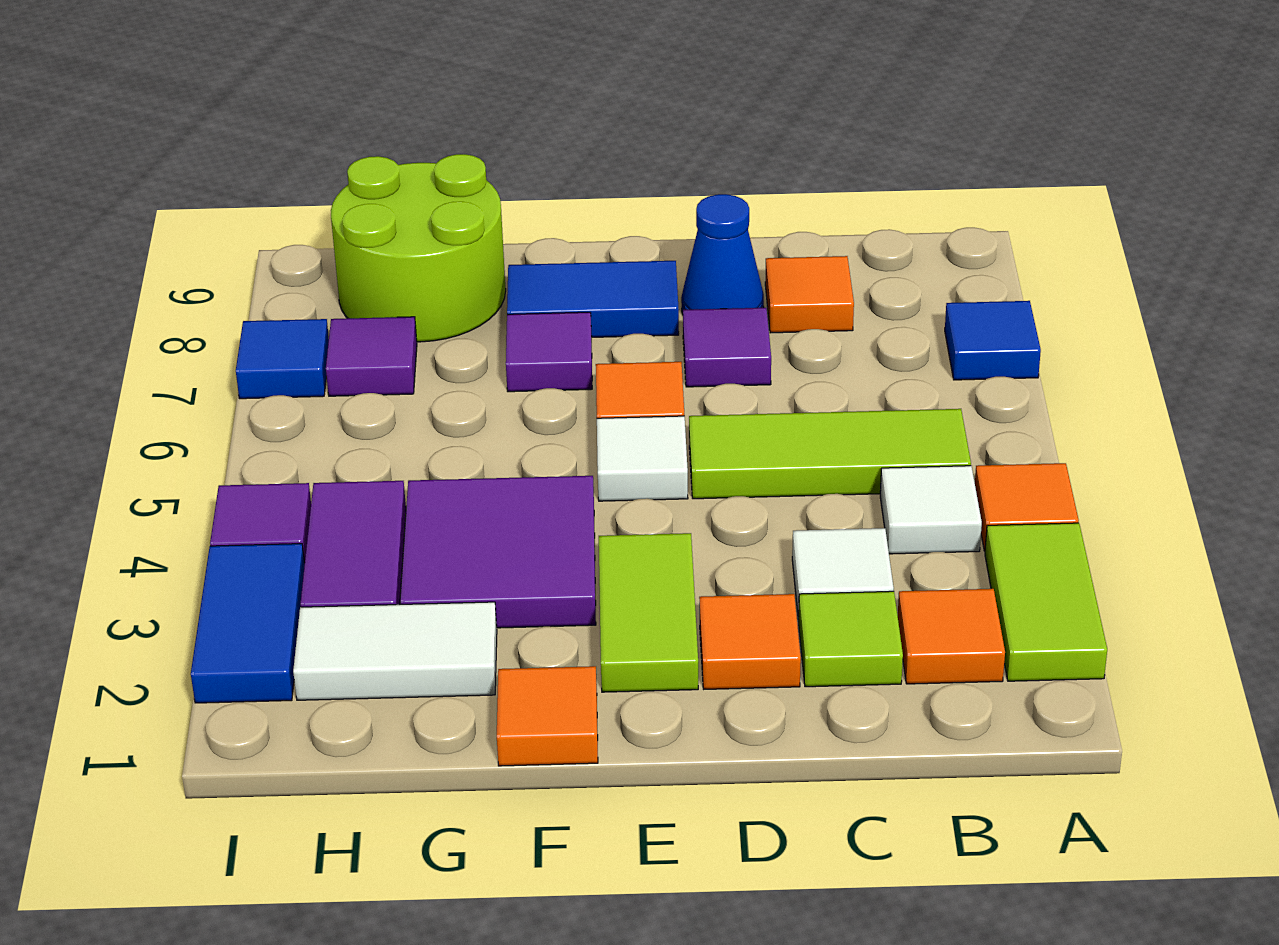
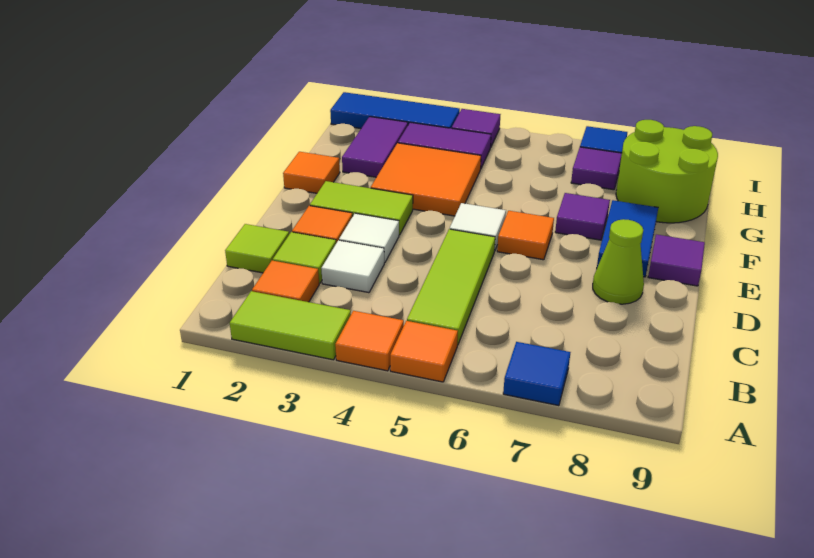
white 1x1 tile [880,466,982,554] -> white 1x1 tile moved to [339,213,399,263]
none -> lime 1x1 tile [225,224,289,273]
orange 1x1 tile [765,256,854,333] -> orange 1x1 tile moved to [390,321,458,382]
purple 1x1 tile [683,308,771,387] -> purple 1x1 tile moved to [648,234,705,286]
blue 1x1 cone [681,194,764,314] -> lime 1x1 cone [593,219,644,304]
purple 2x2 tile [400,476,596,628] -> orange 2x2 tile [371,143,481,216]
white 1x2 tile [293,602,497,700] -> purple 1x2 tile [342,117,408,177]
blue 1x2 tile [191,544,305,703] -> blue 1x3 tile [330,92,460,129]

